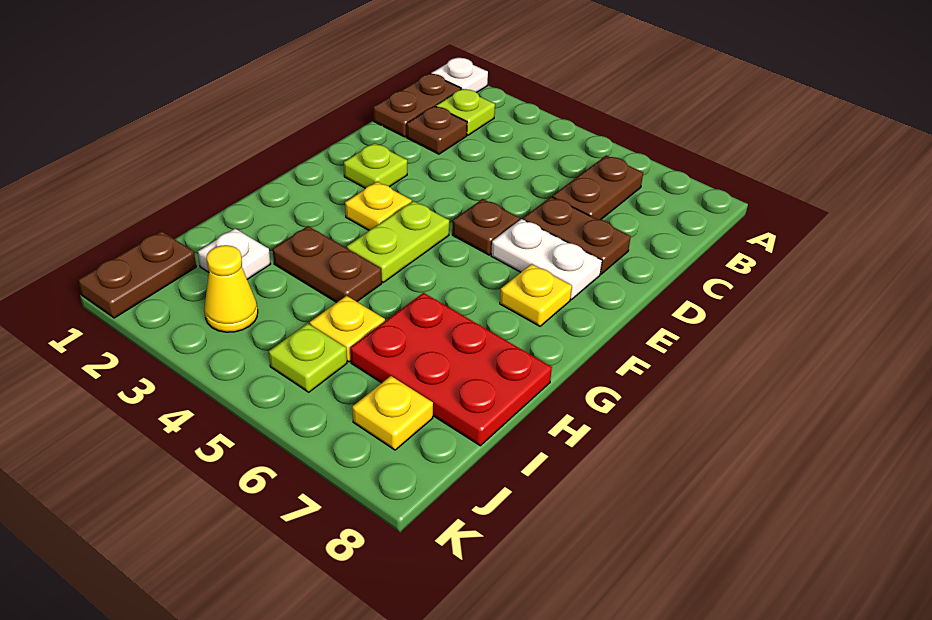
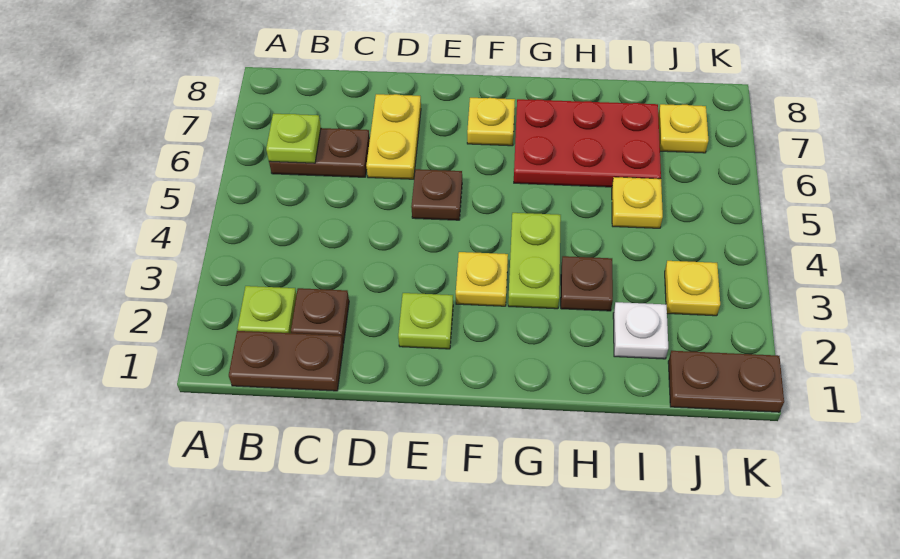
white 1x1 plate [431,58,488,93] -> none
brown 1x2 plate [523,197,631,274] -> yellow 1x2 plate [366,94,421,179]
white 1x2 plate [491,219,602,300] -> none
lime 1x2 plate [347,201,449,282] -> lime 1x2 plate turned to [508,213,561,309]
brown 1x2 plate [273,226,382,302] -> brown 1x1 plate [561,256,613,311]
red 2x3 plate [350,293,552,446] -> red 2x3 plate turned to [514,99,661,187]
yellow 1x1 cone [204,245,258,332] -> yellow 1x1 plate [665,261,720,316]
lime 1x1 plate [269,323,347,392] -> lime 1x1 plate moved to [266,114,321,163]

